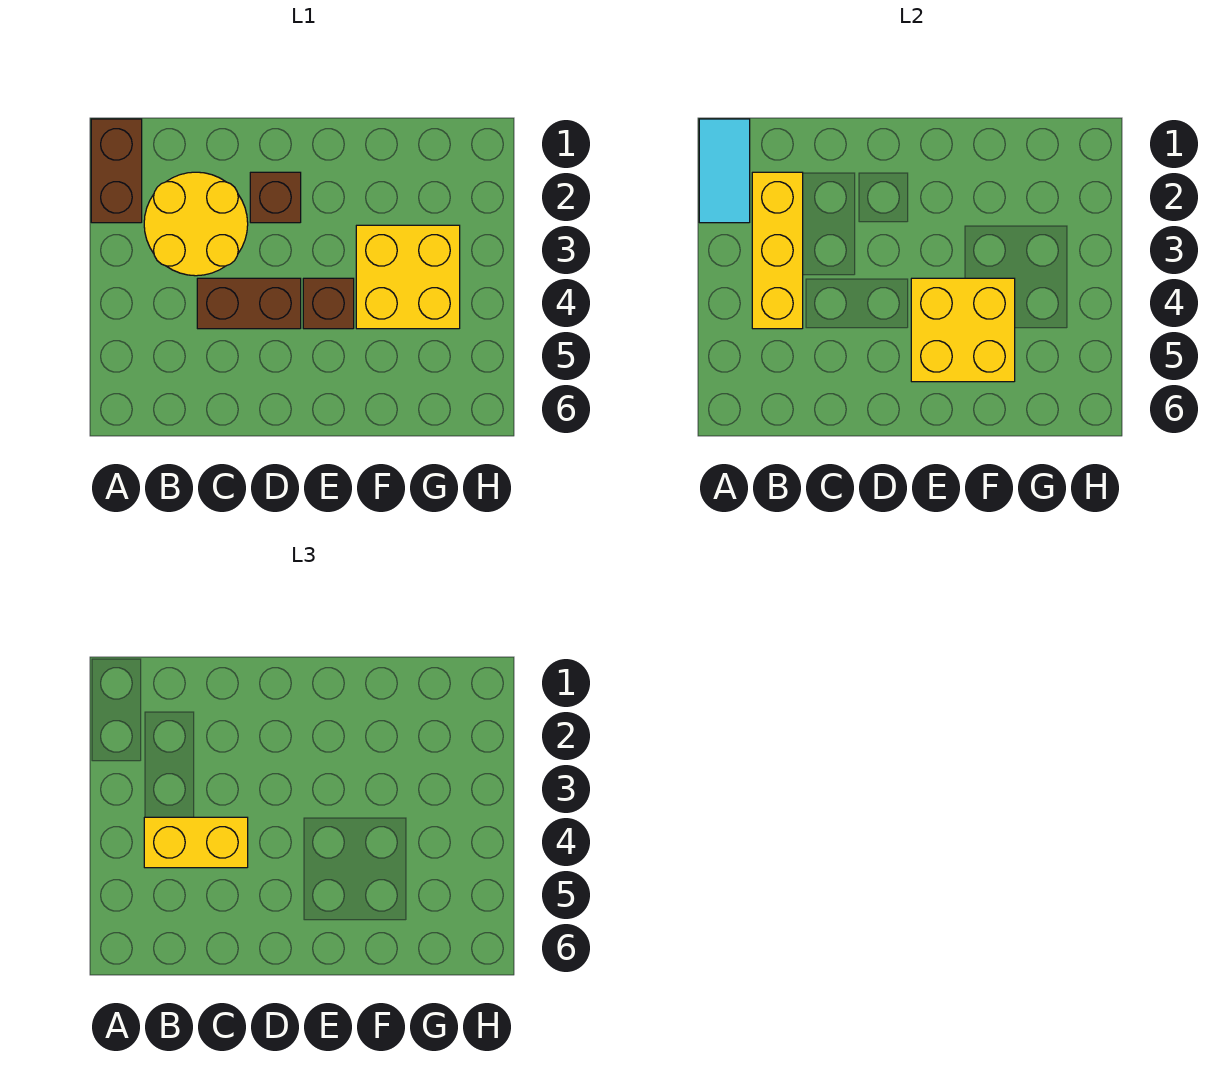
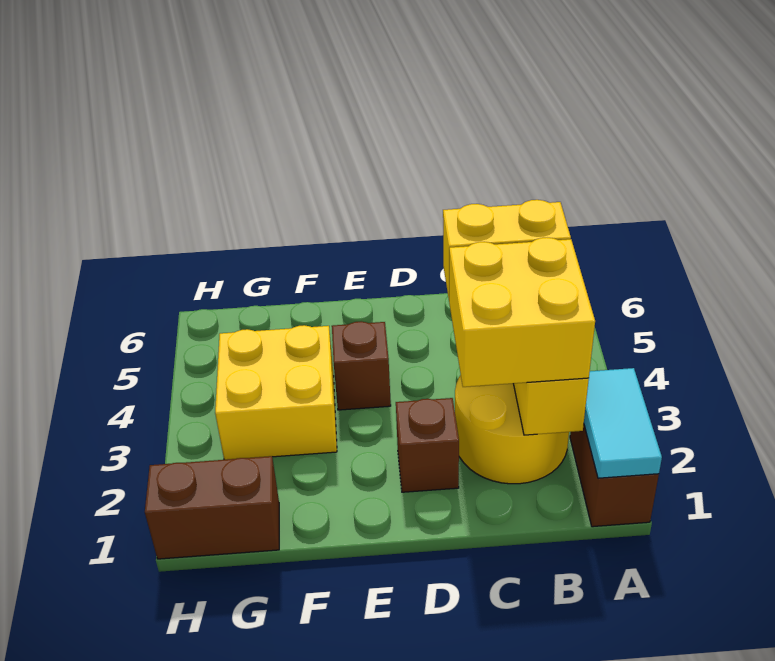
brown 1x2 brick [197,278,301,329] -> brown 1x2 brick moved to [145,456,279,559]
yellow 2x2 brick [911,278,1015,382] -> yellow 2x2 brick moved to [449,238,595,387]

